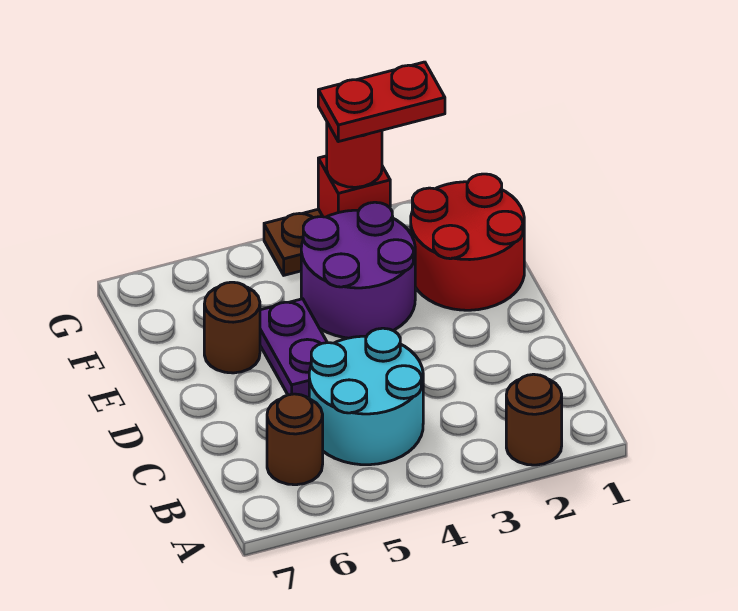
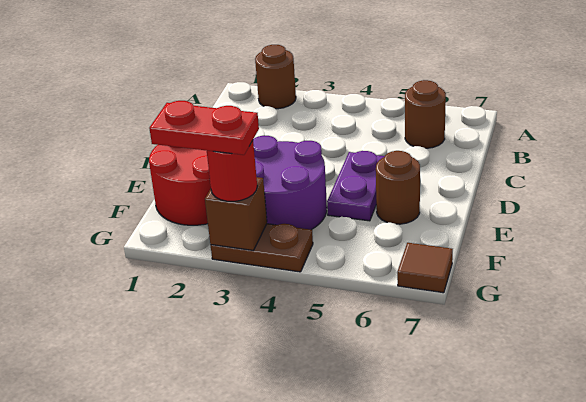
cyan 2x2 round brick [309,328,423,465] -> none
red 1x1 brick [318,156,390,217] -> brown 1x1 brick [205,177,267,250]
none -> brown 1x1 tile [397,243,453,293]

